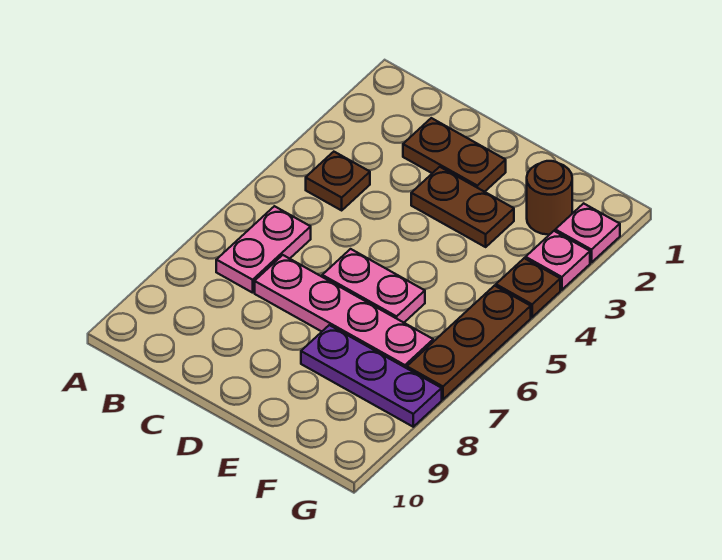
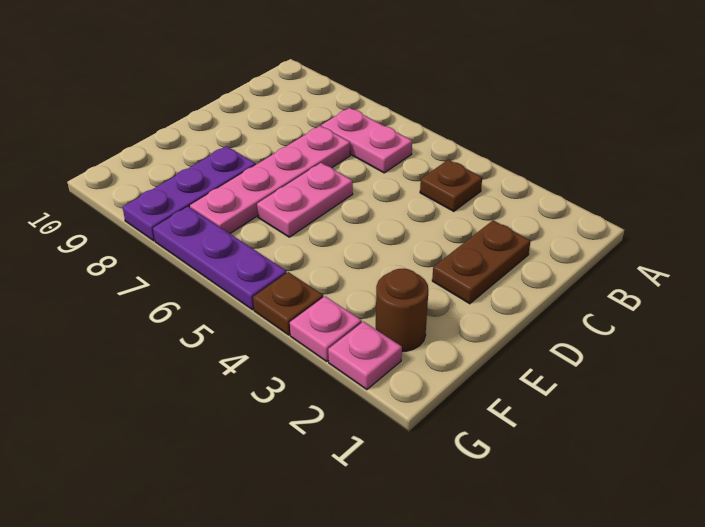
brown 1x2 plate [411,167,514,247] -> none
brown 1x3 plate [407,286,531,399] -> purple 1x3 plate [153,207,287,310]

